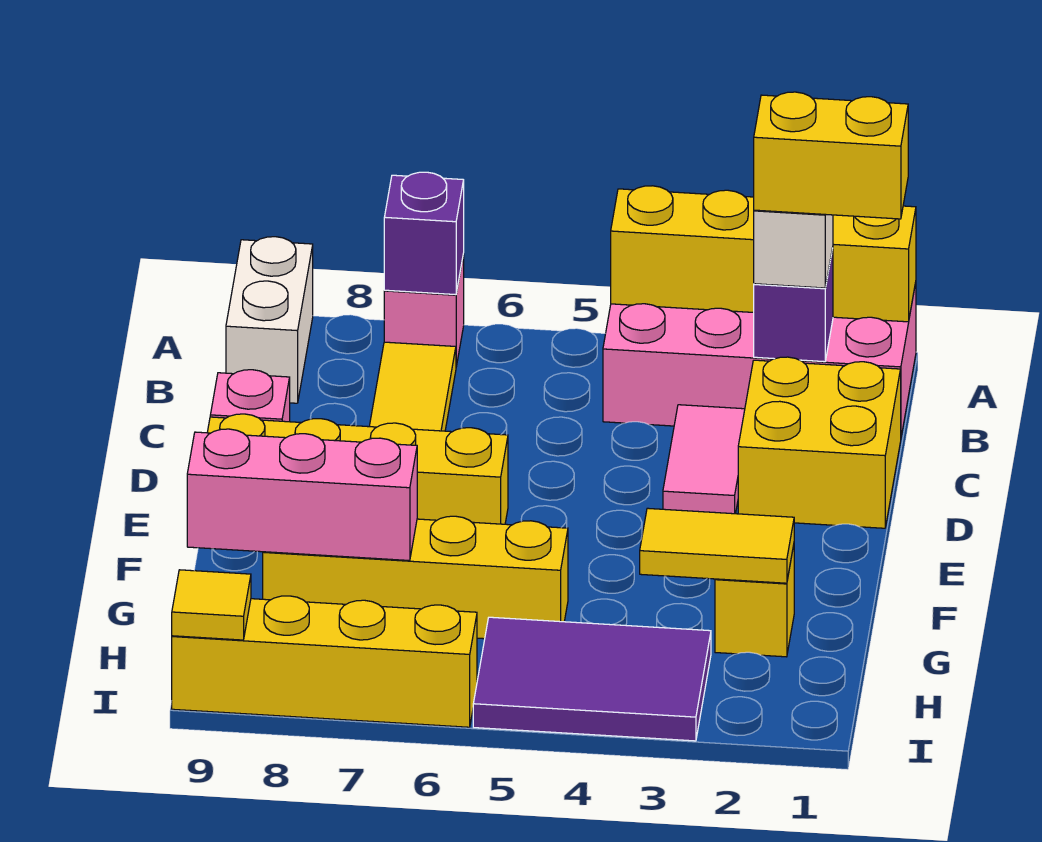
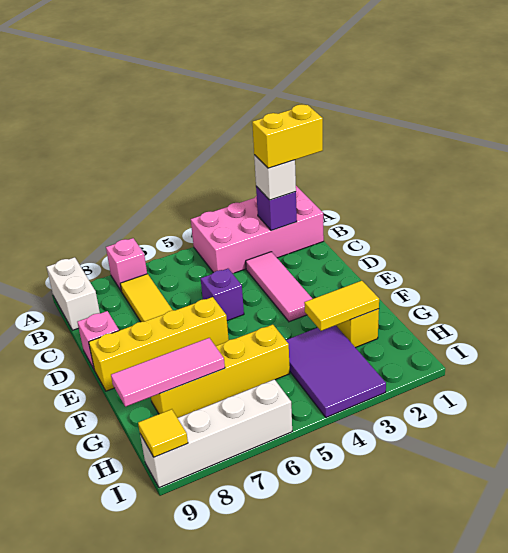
yellow 1x4 brick [611,186,916,322] -> none
purple 1x1 brick [384,172,464,295] -> purple 1x1 brick moved to [201,269,244,321]
yellow 2x2 brick [738,357,901,528] -> none
pink 1x2 tile [663,405,745,514] -> pink 1x3 tile [246,252,312,322]
pink 1x3 brick [187,429,417,561] -> pink 1x3 tile [111,338,225,407]
purple 2x3 tile [473,617,711,741] -> purple 2x3 tile turned to [286,325,386,417]
yellow 1x4 brick [172,596,477,727] -> white 1x4 brick [140,379,292,488]

